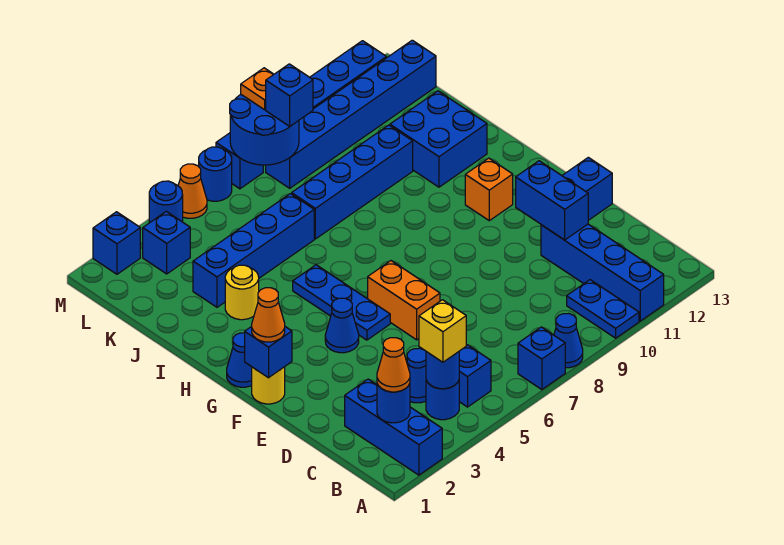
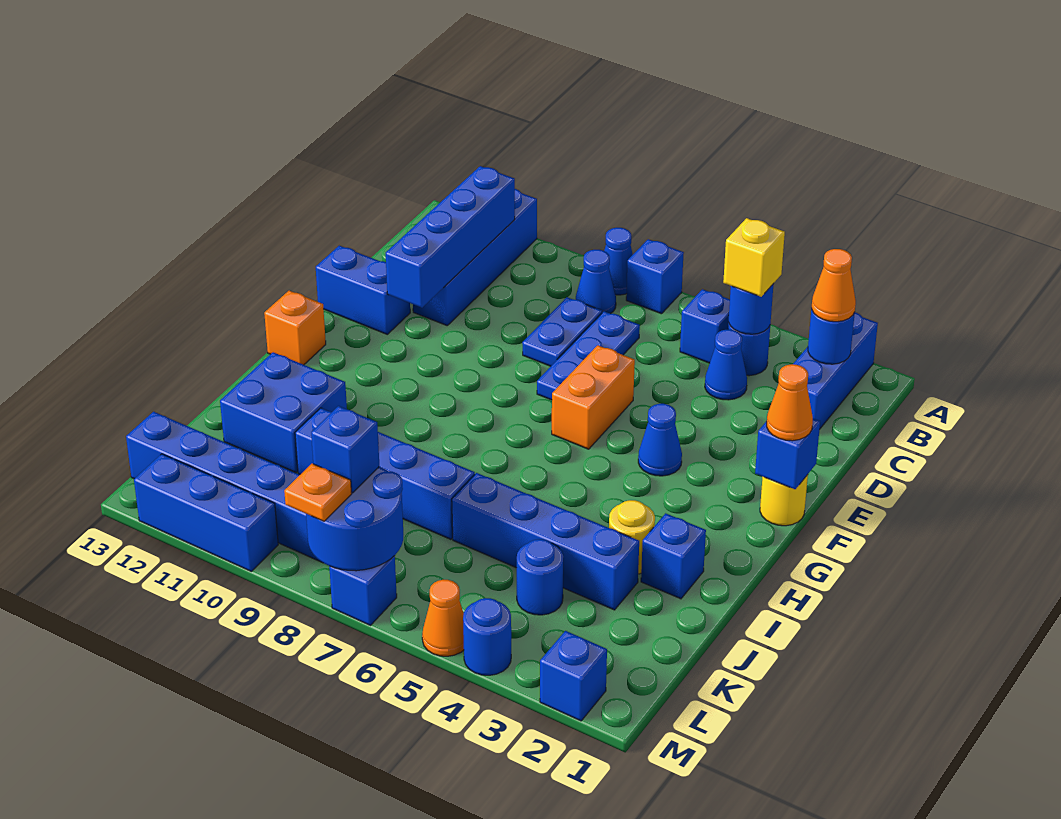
blue 1x2 plate [567,280,639,338] -> blue 1x2 plate moved to [522,297,602,366]
blue 1x2 brick [516,161,588,240] -> blue 1x4 brick [386,166,515,308]
blue 1x3 plate [293,265,390,340] -> blue 1x3 plate moved to [537,311,640,400]
blue 1x1 cone [227,333,252,387] -> blue 1x1 cone moved to [576,250,616,314]
orange 1x1 brick [465,158,513,221] -> orange 1x1 brick moved to [264,291,326,365]
blue 1x1 brick [143,211,190,274] -> blue 1x1 brick moved to [641,513,706,599]
blue 1x1 round brick [199,147,232,201] -> blue 1x1 round brick moved to [517,539,563,615]

